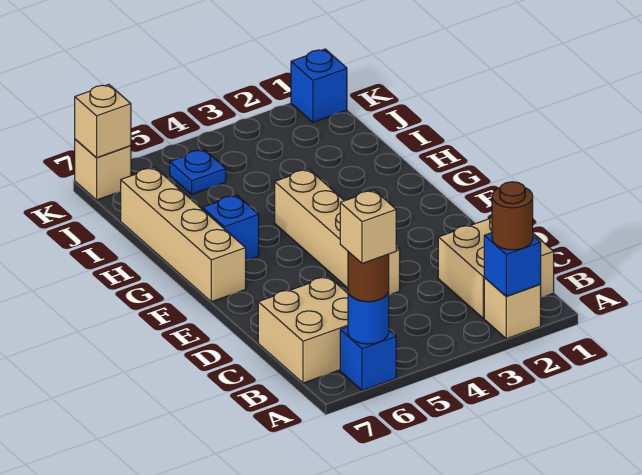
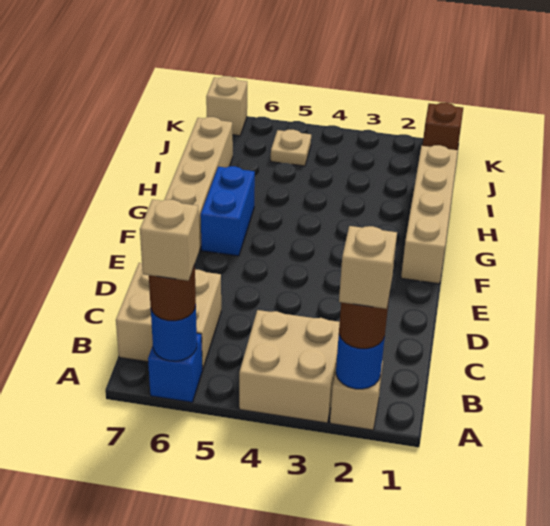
blue 1x1 brick [484,233,541,296] -> blue 1x1 round brick [336,335,385,389]
tan 2x2 brick [438,217,554,318] -> tan 2x2 brick moved to [239,310,340,423]
tan 1x4 brick [275,169,400,295] -> tan 1x4 brick moved to [401,145,458,284]
blue 1x1 brick [203,195,259,260] -> blue 1x2 brick [201,166,255,256]
blue 1x1 plate [170,149,226,194] -> tan 1x1 plate [271,130,311,166]
blue 1x1 brick [291,49,347,122] -> brown 1x1 brick [423,103,463,150]
tan 1x1 brick [75,84,131,158] -> tan 1x1 brick moved to [339,226,397,309]

